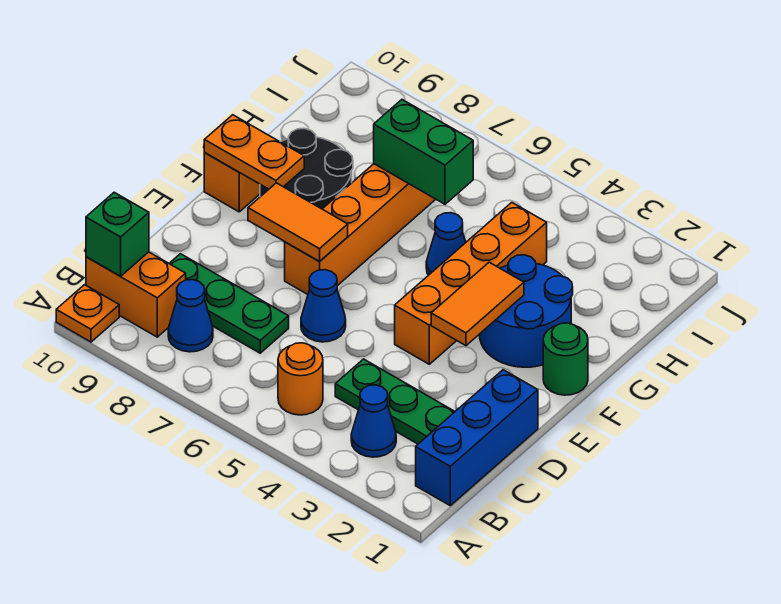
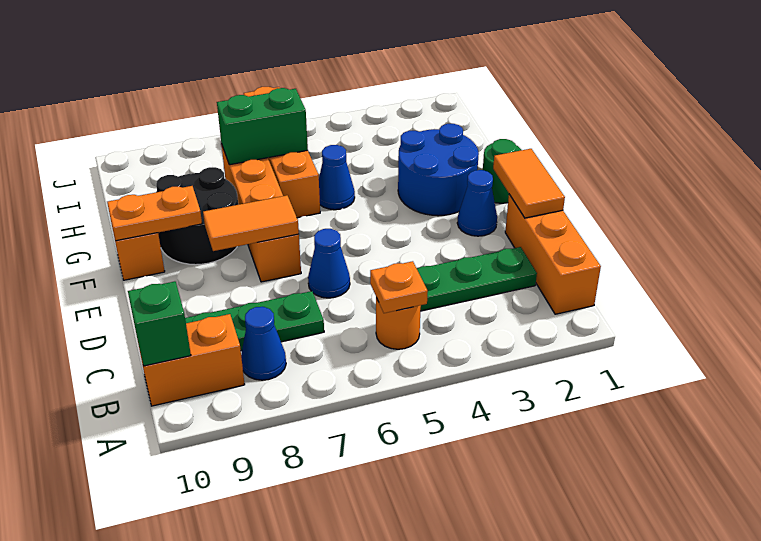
orange 1x1 plate [56,285,119,342] -> orange 1x1 plate moved to [370,261,428,313]
blue 1x3 brick [416,370,538,505] -> orange 1x3 brick [505,194,601,314]
blue 1x1 cone [351,385,396,457] -> blue 1x1 cone moved to [457,170,497,236]
orange 1x2 tile [431,262,524,346] -> orange 1x2 tile moved to [493,149,565,218]
orange 1x4 brick [395,203,547,364] -> orange 1x4 brick moved to [244,87,320,218]

